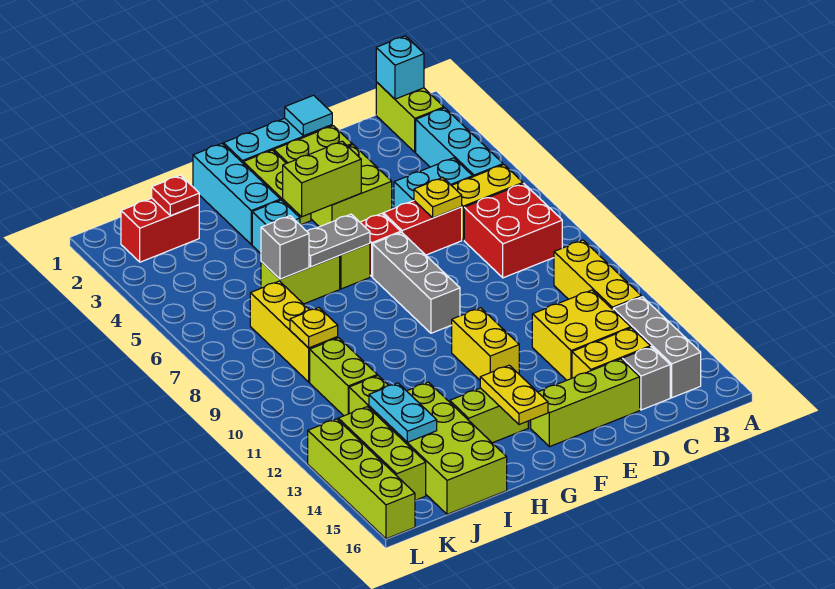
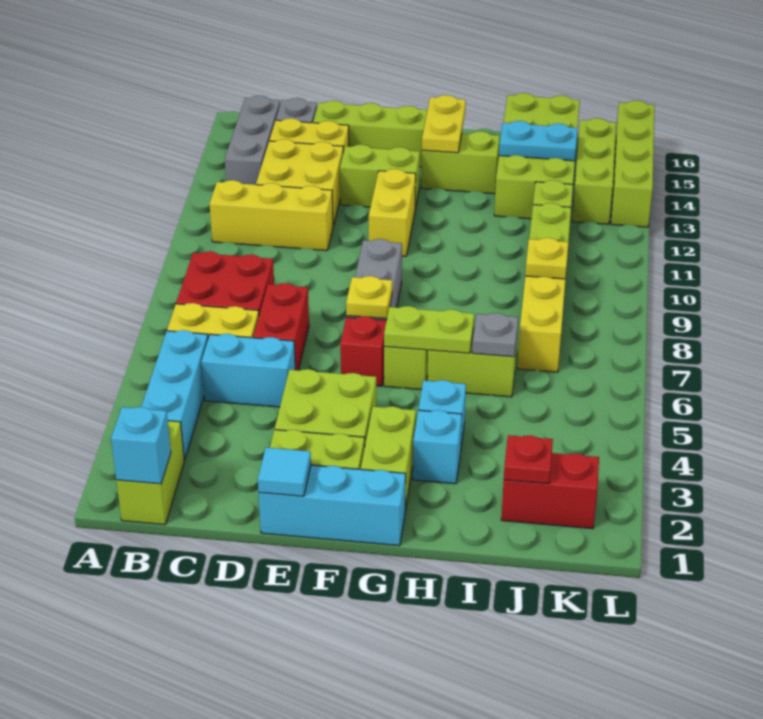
yellow 1x3 brick [554,240,641,309] -> yellow 1x3 brick turned to [210,180,333,251]
red 1x2 brick [383,201,462,255] -> red 1x2 brick turned to [253,283,309,370]
yellow 1x1 plate [414,178,462,218] -> yellow 1x1 plate moved to [346,276,392,319]
lime 1x2 brick [283,141,361,217] -> lime 1x2 brick moved to [340,145,420,209]
grey 1x2 plate [307,214,370,267] -> lime 1x2 plate [384,306,474,353]
cyan 1x3 brick [193,144,280,244] -> cyan 1x1 brick [413,410,462,484]
grey 1x1 brick [261,216,309,279] -> grey 1x1 plate [472,313,518,357]
cyan 1x2 plate [369,383,437,442] -> cyan 1x2 plate turned to [499,121,578,161]

